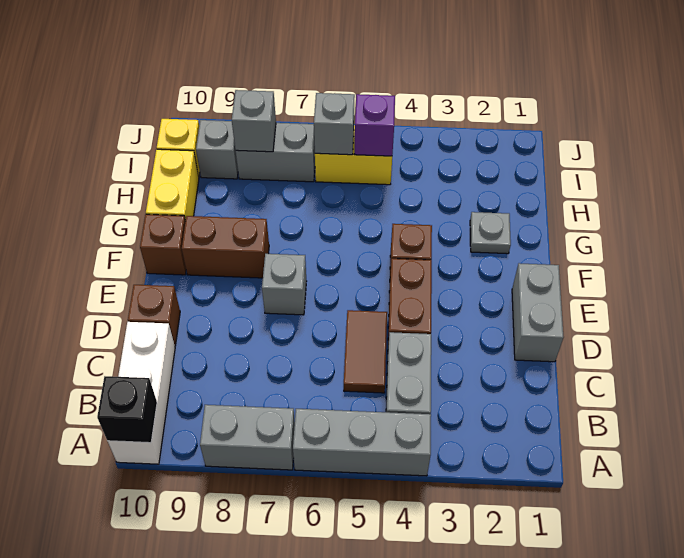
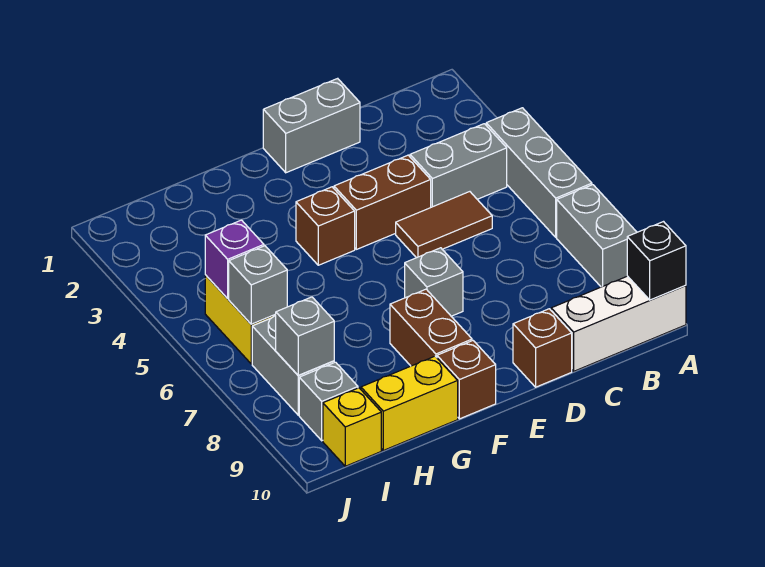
grey 1x1 plate [470,212,511,254] -> none

